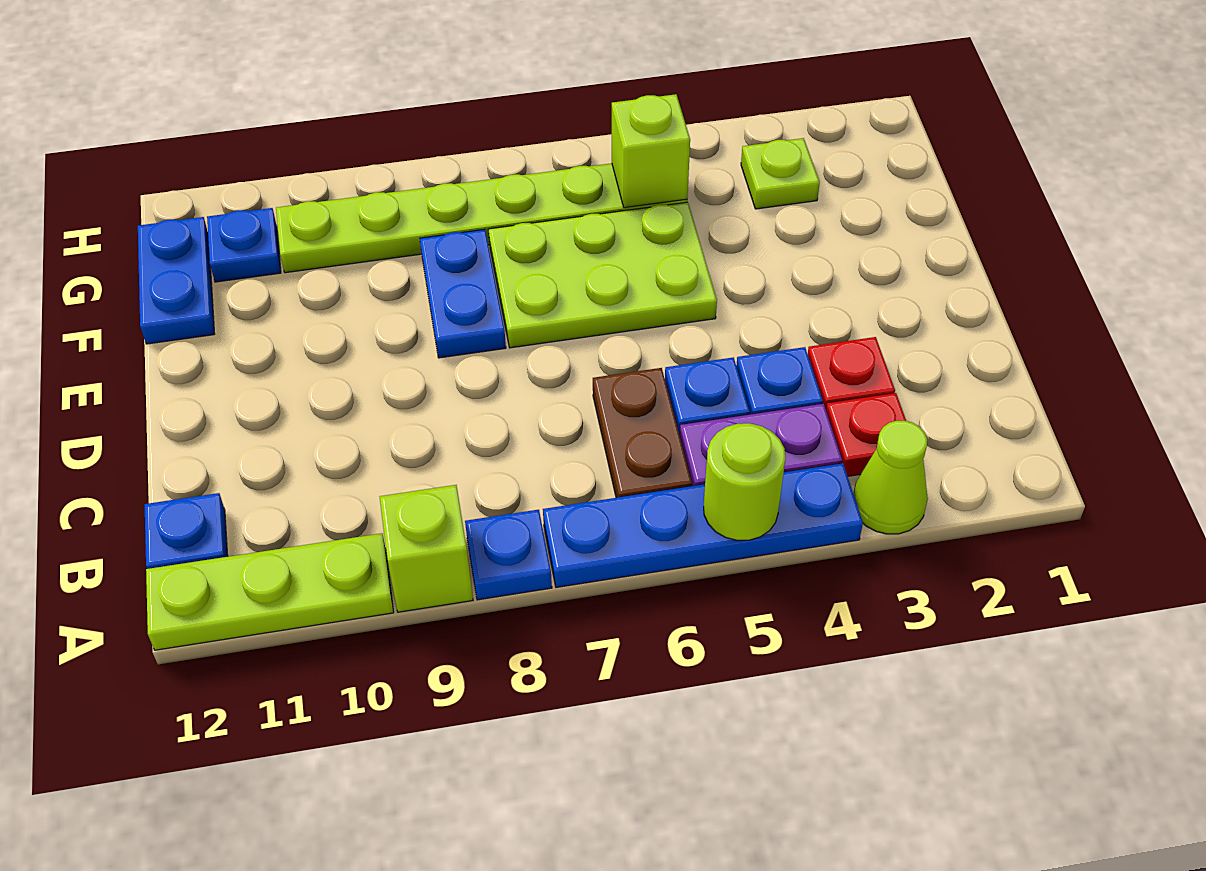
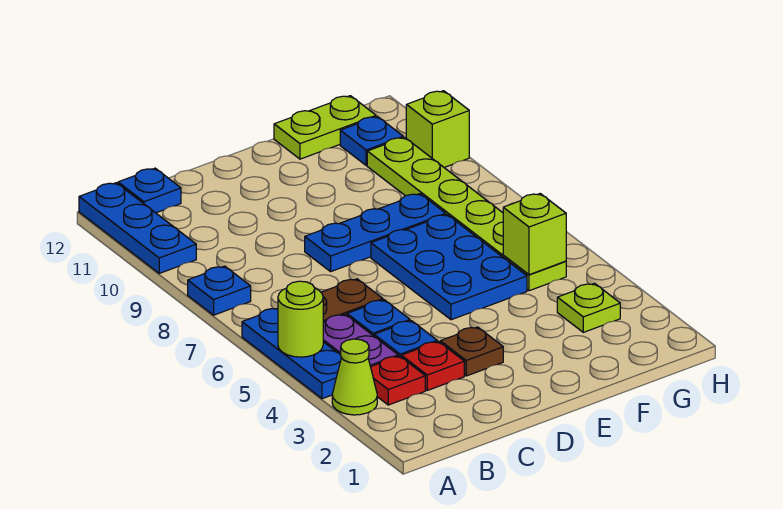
blue 1x4 plate [543,463,863,587] -> blue 1x3 plate [242,308,341,399]
lime 1x1 brick [380,485,473,612] -> lime 1x1 brick moved to [406,91,469,167]
lime 1x3 plate [146,533,394,650] -> blue 1x3 plate [79,183,196,273]
none -> brown 1x1 plate [440,327,503,376]
lime 2x3 plate [488,202,717,348] -> blue 2x3 plate [371,215,527,320]
blue 1x2 plate [420,229,506,358] -> blue 1x3 plate [305,194,446,272]
blue 1x2 plate [138,217,215,344] -> lime 1x2 plate [274,96,376,159]

